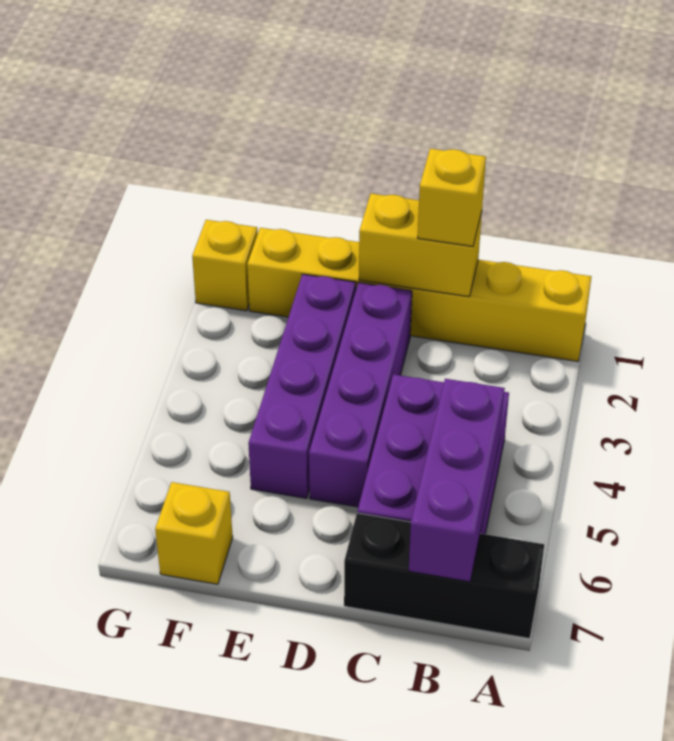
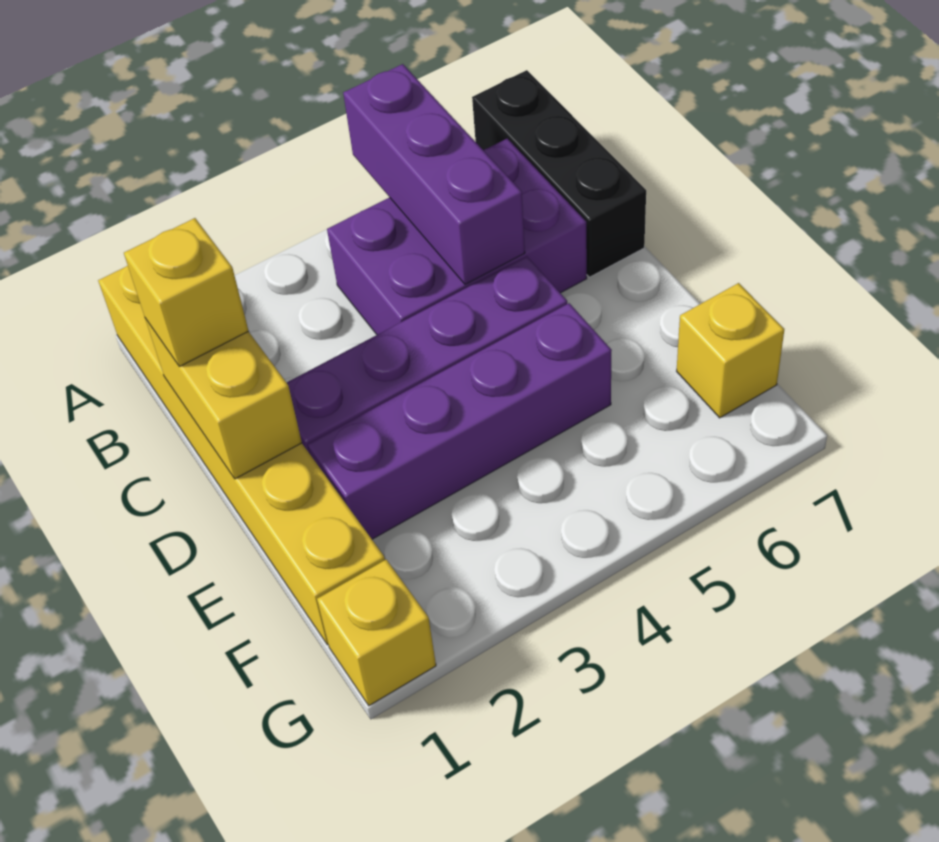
purple 1x3 brick [409,379,505,582] -> purple 1x3 brick turned to [343,64,525,284]

